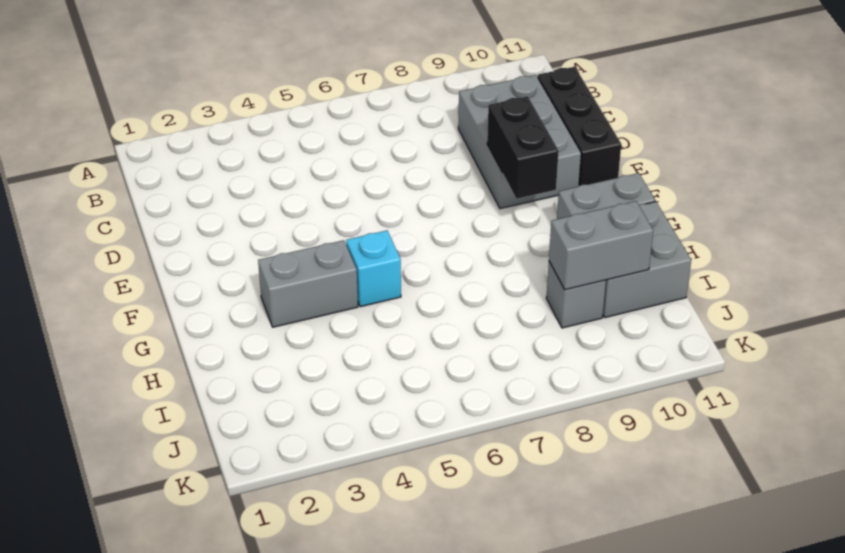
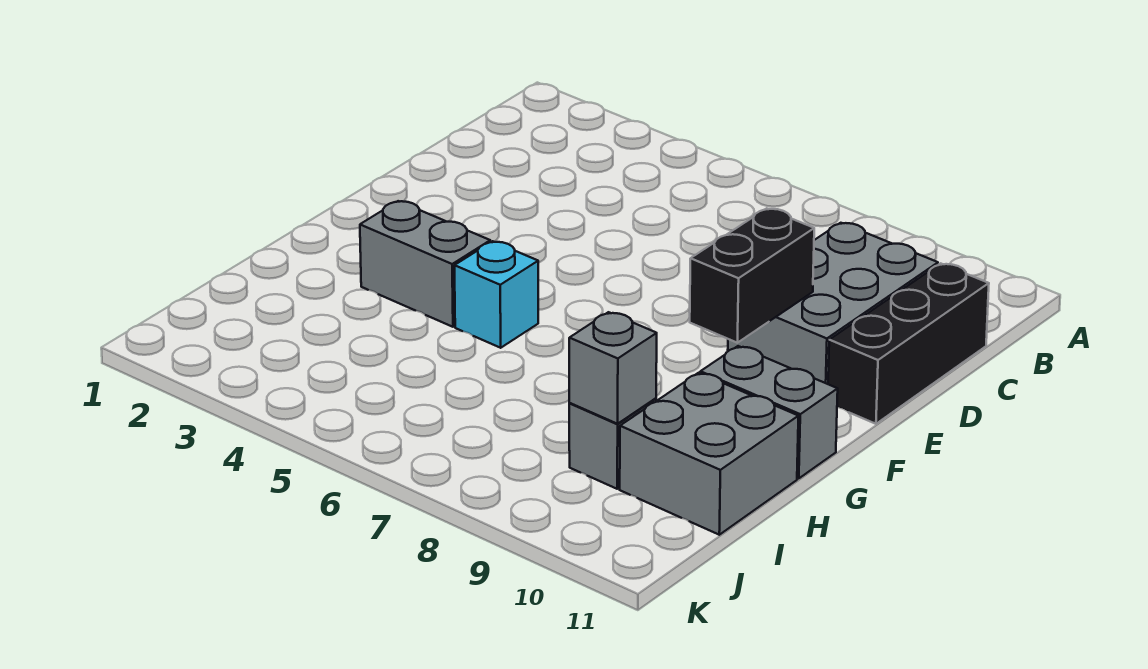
grey 1x2 brick [549,201,653,290] -> grey 1x1 brick [569,312,657,424]

